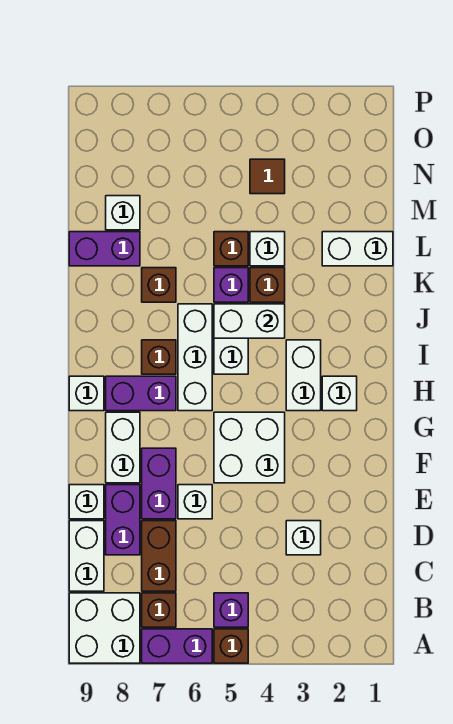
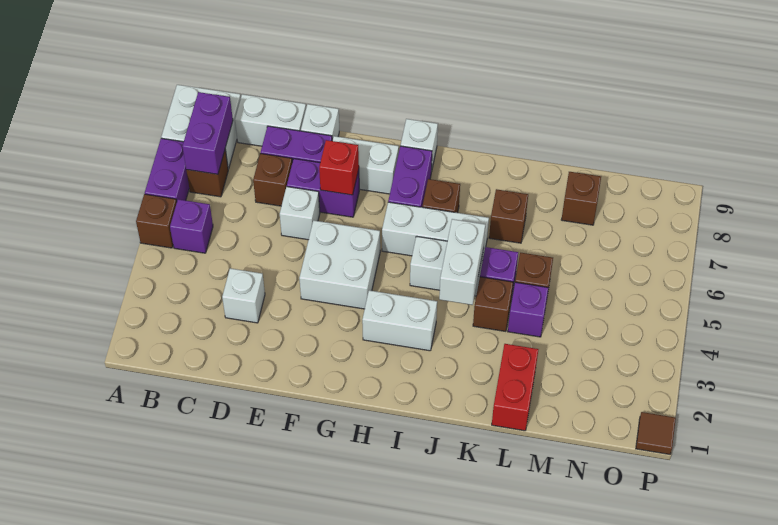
brown 1x2 brick [142,521,176,591] -> brown 1x1 brick [253,153,292,206]
none -> red 1x1 brick [319,140,359,195]
white 1x1 brick [322,376,357,411] -> none
white 1x2 brick [322,232,393,266] -> red 1x2 brick [492,344,538,431]
white 1x1 brick [250,232,285,266] -> purple 1x1 brick [508,282,548,337]
purple 1x2 brick [69,232,140,266] -> purple 1x2 brick moved to [182,92,233,174]
white 1x1 brick [106,196,140,230] -> brown 1x1 brick [561,172,601,225]
brown 1x1 tile [250,159,285,194] -> brown 1x1 tile moved to [636,412,676,454]

